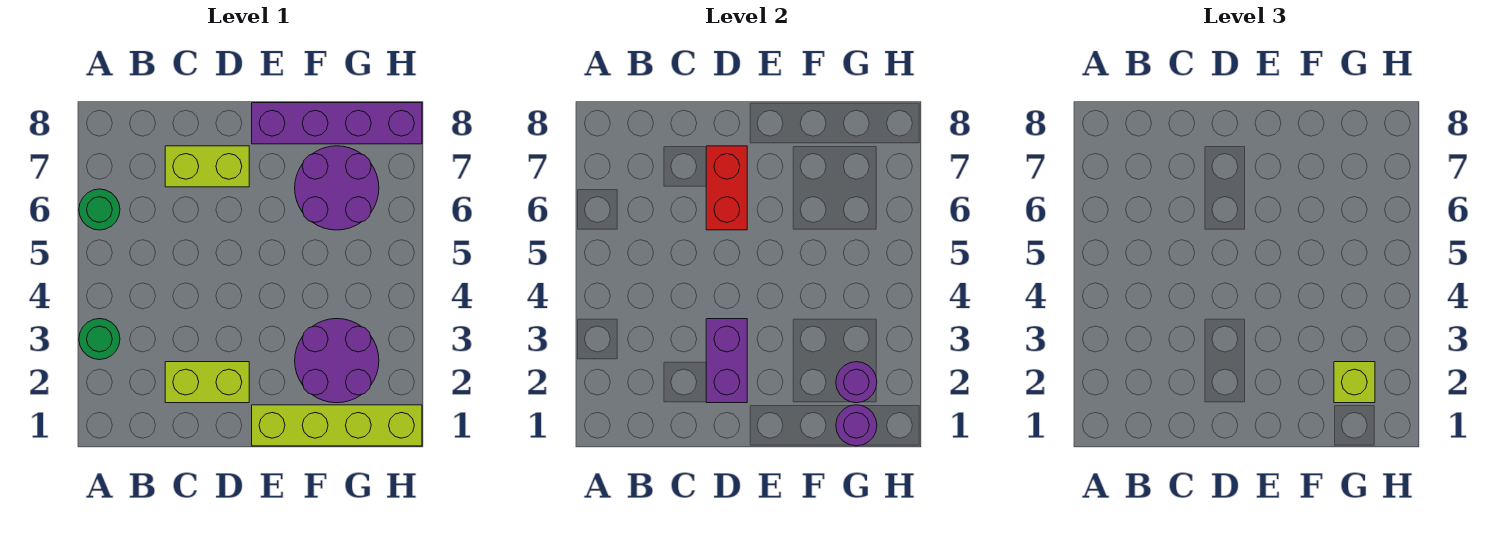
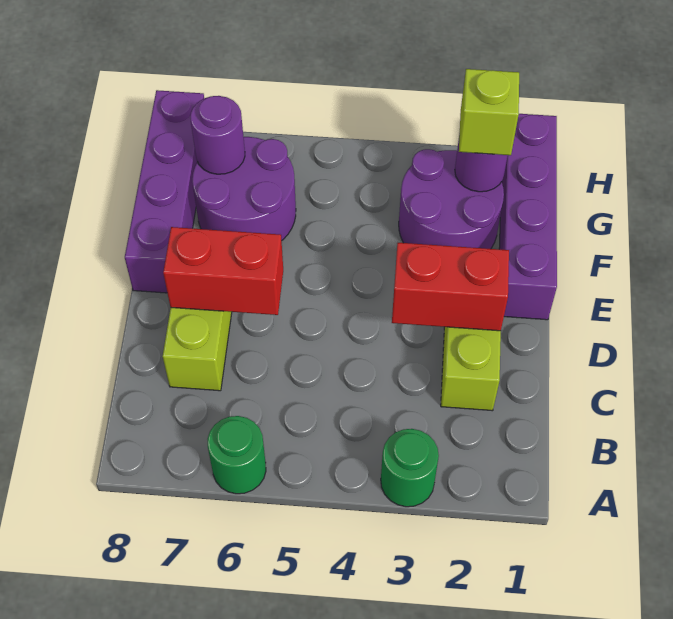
purple 1x2 brick [706,319,747,403] -> red 1x2 brick [392,243,509,331]
lime 1x4 brick [252,405,422,446] -> purple 1x4 brick [499,114,557,320]
purple 1x1 round brick [836,405,877,446] -> purple 1x1 round brick moved to [190,96,245,174]

